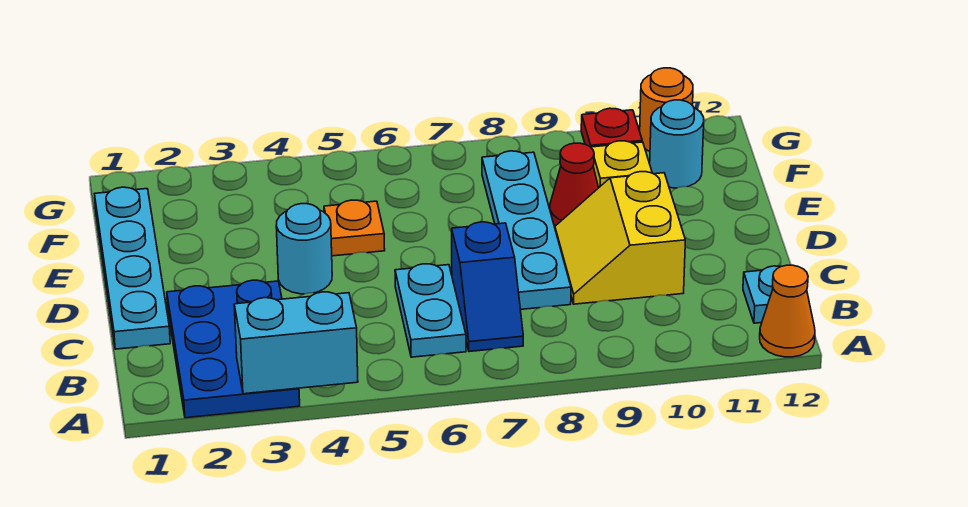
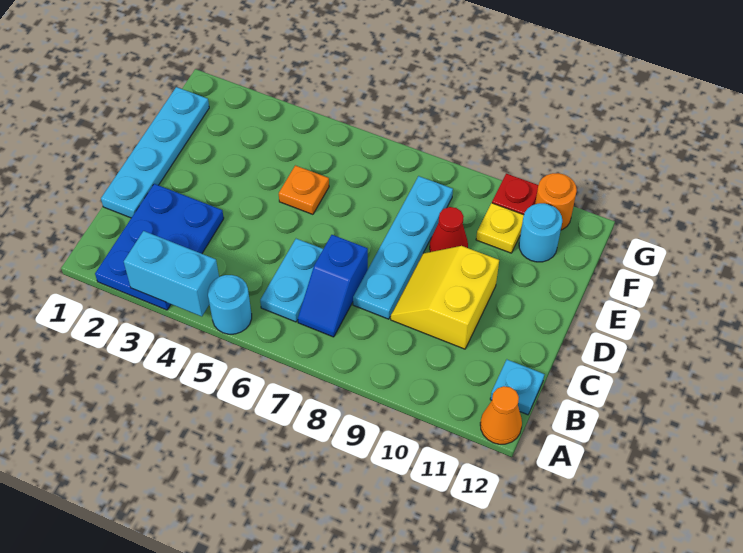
cyan 1x1 round brick [276,204,332,294] -> cyan 1x1 round brick moved to [208,275,252,334]

